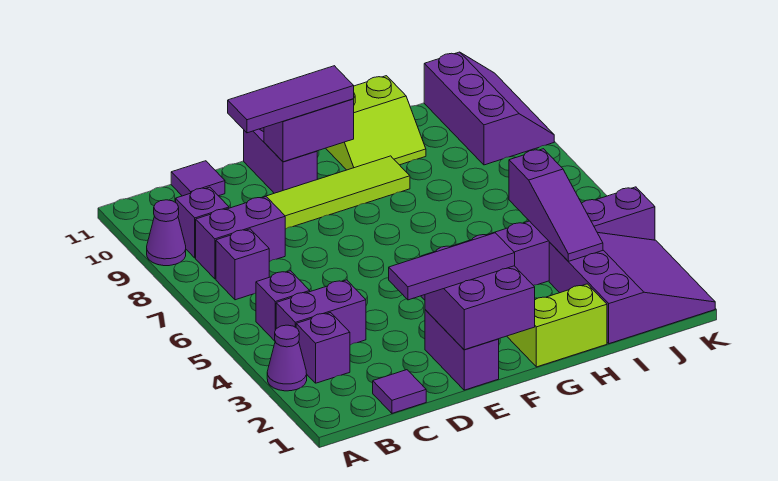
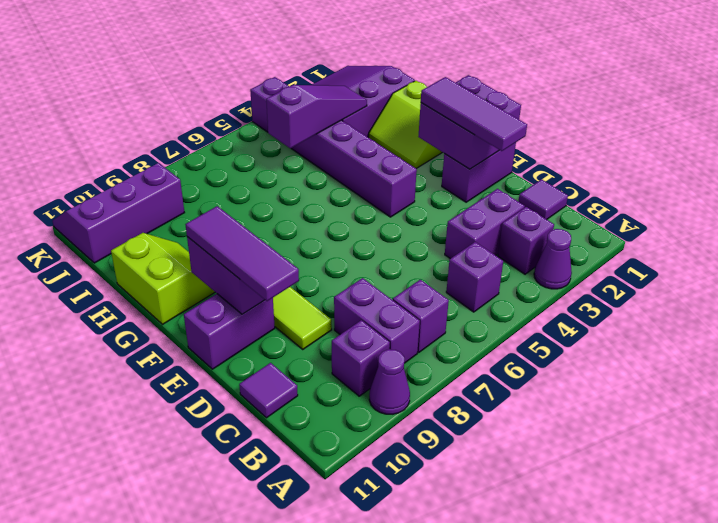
purple 1x2 brick [276,280,366,345] -> purple 1x2 brick turned to [445,189,525,259]

